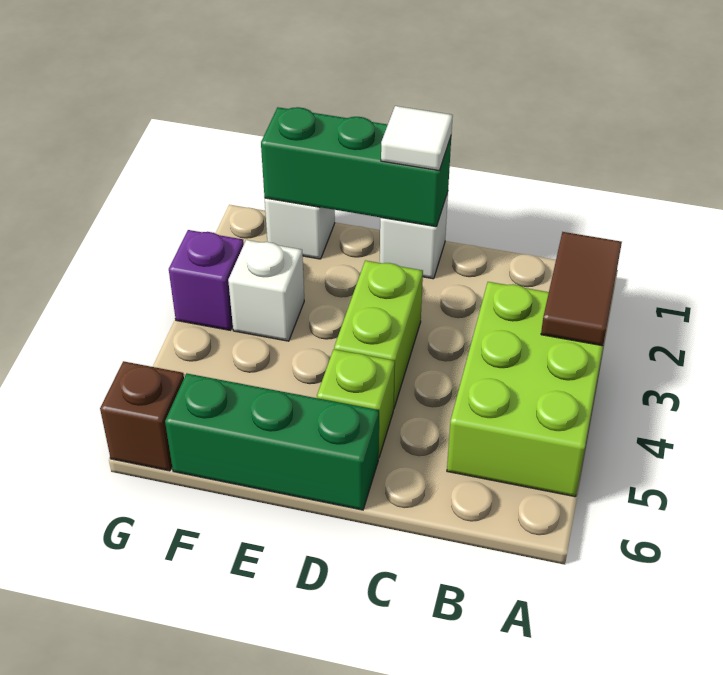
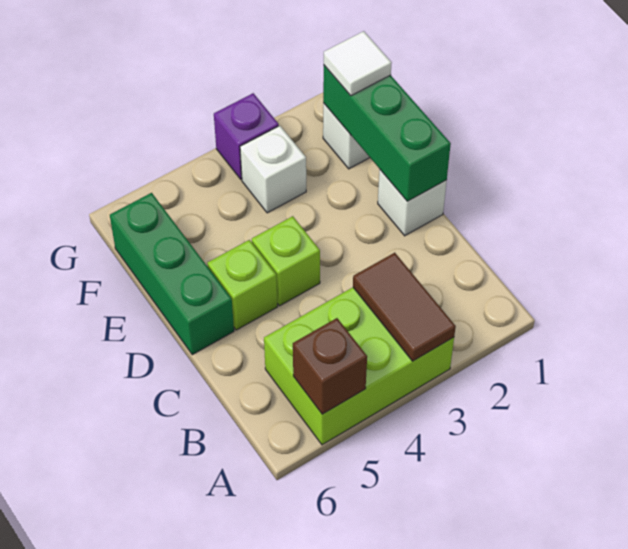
brown 1x2 tile [541,232,622,346] -> brown 1x2 tile turned to [353,253,456,361]
white 1x1 tile [381,106,453,171] -> white 1x1 tile moved to [324,31,392,96]
lime 1x2 brick [334,260,423,409] -> lime 1x1 brick [252,216,320,306]
brown 1x1 brick [100,361,184,471] -> brown 1x1 brick moved to [293,318,367,414]

